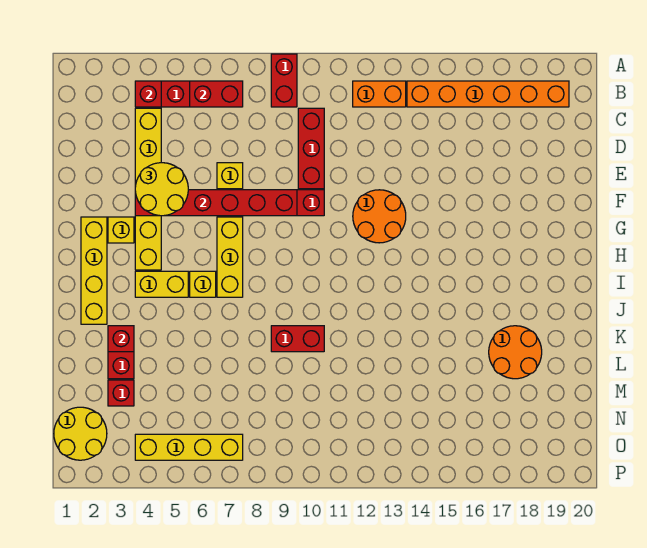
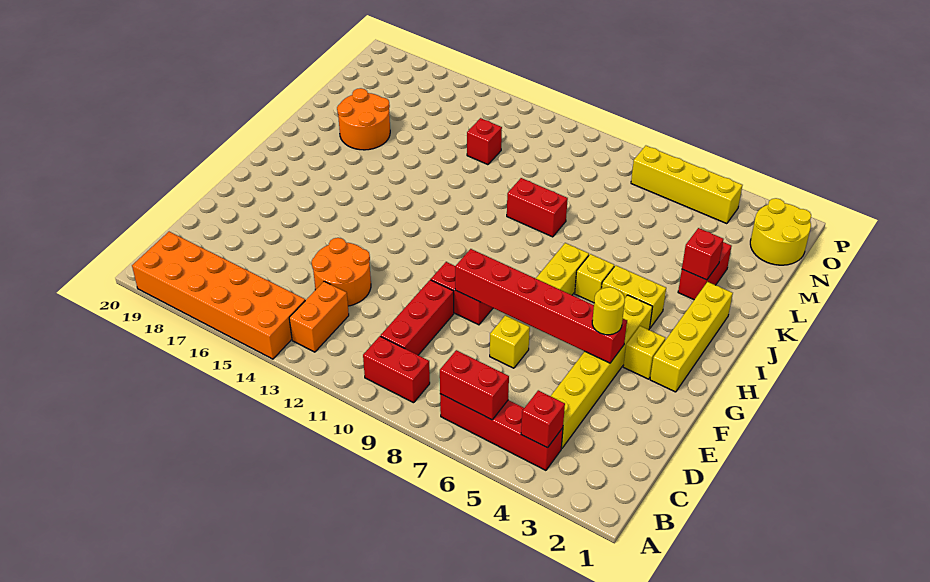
red 1x2 brick [271,54,297,107] -> red 1x2 brick turned to [363,336,430,403]
orange 1x2 brick [353,81,406,107] -> orange 1x2 brick turned to [289,281,349,352]
orange 1x6 brick [407,81,569,107] -> orange 2x6 brick [132,232,305,359]
yellow 2x2 round brick [135,163,188,216] -> yellow 1x1 round brick [592,287,625,335]
orange 2x2 round brick [353,190,406,243] -> orange 2x2 round brick moved to [312,238,371,306]
red 1x1 brick [108,380,134,406] -> red 1x1 brick moved to [467,118,502,165]

